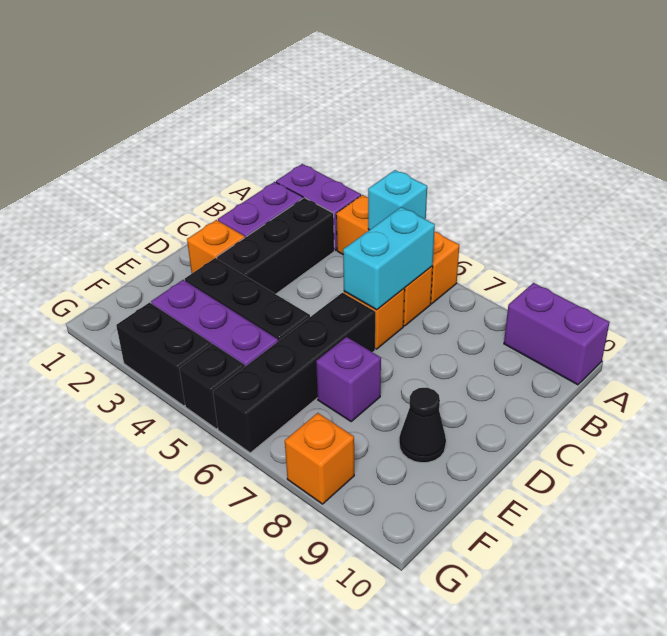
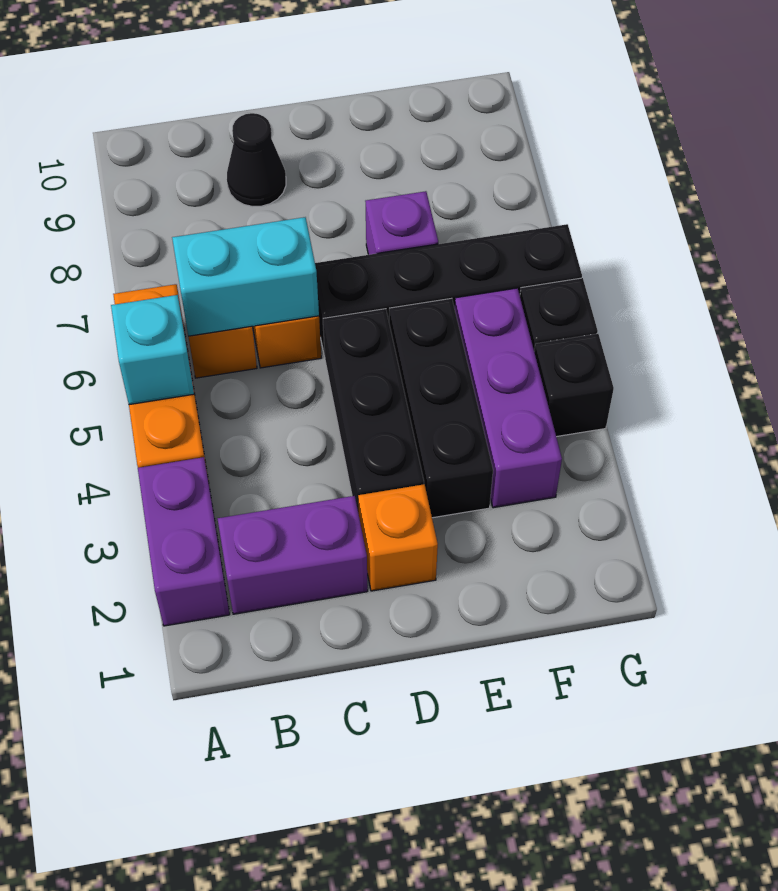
purple 1x2 brick [504,283,610,385] -> none
black 1x3 brick [217,198,334,294] -> black 1x3 brick turned to [323,309,424,514]
black 1x1 cone [399,388,446,463] -> black 1x1 cone moved to [227,113,286,207]
black 1x2 brick [116,303,211,406] -> black 1x1 brick [534,334,614,437]
orange 1x1 brick [285,413,354,504] -> none

